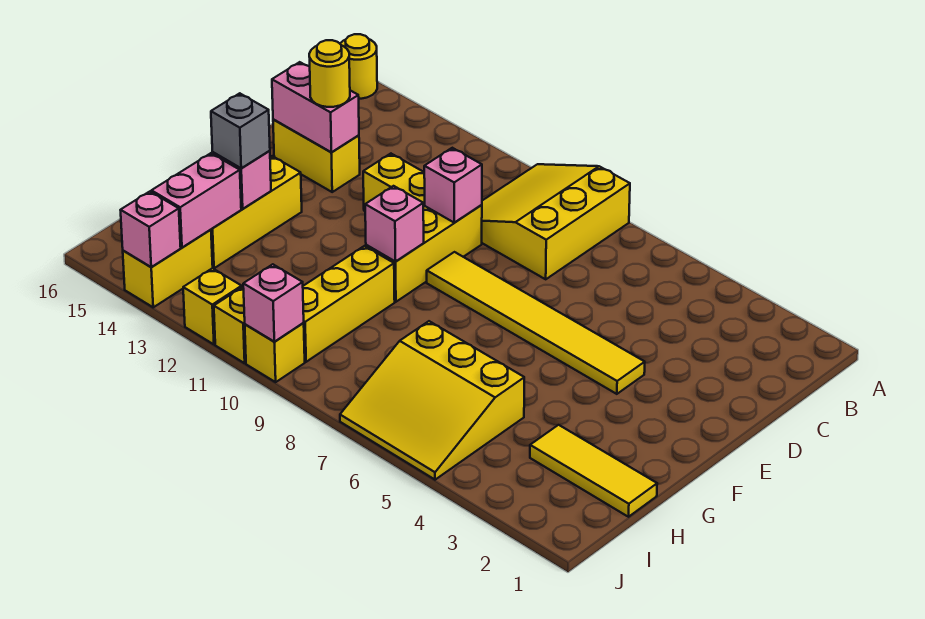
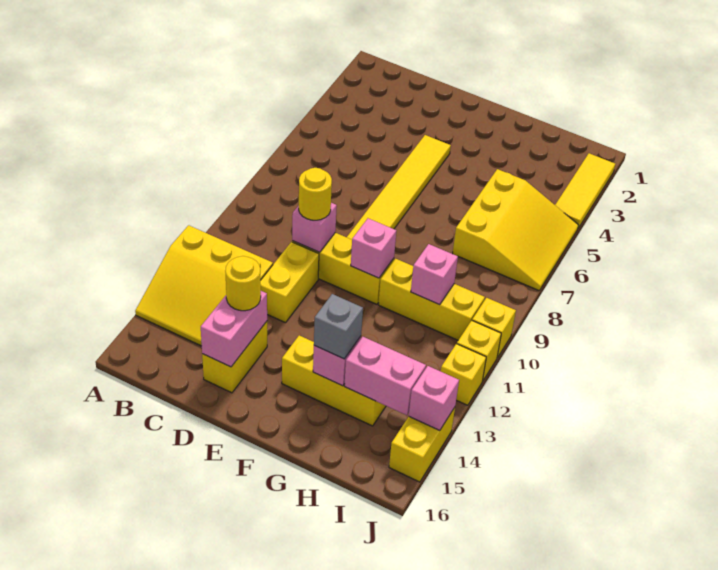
yellow 3x3 slope [482,164,630,279] -> yellow 3x3 slope moved to [135,225,273,346]
yellow 1x1 round brick [340,34,377,99] -> yellow 1x1 round brick moved to [299,168,332,220]
yellow 1x3 tile [530,425,657,517] -> yellow 1x3 tile moved to [555,153,615,228]
yellow 1x2 brick [123,230,213,307] -> yellow 1x2 brick turned to [389,407,455,482]
pink 1x1 brick [243,264,304,342] -> pink 1x1 brick moved to [411,244,458,305]

